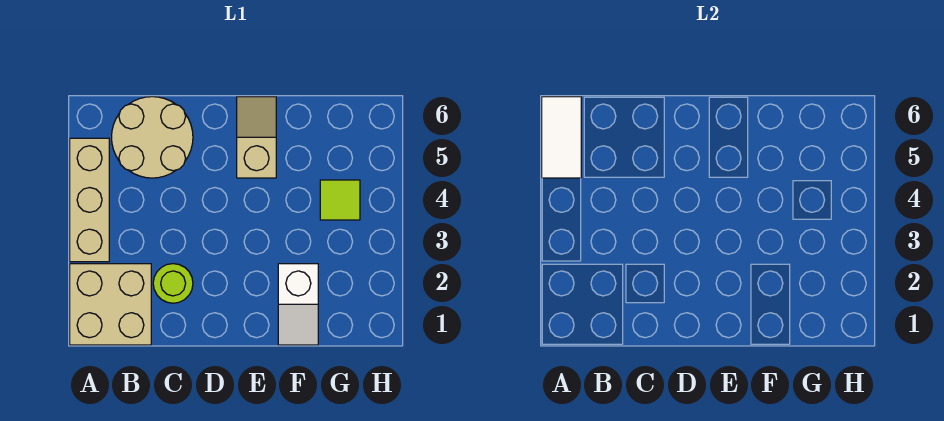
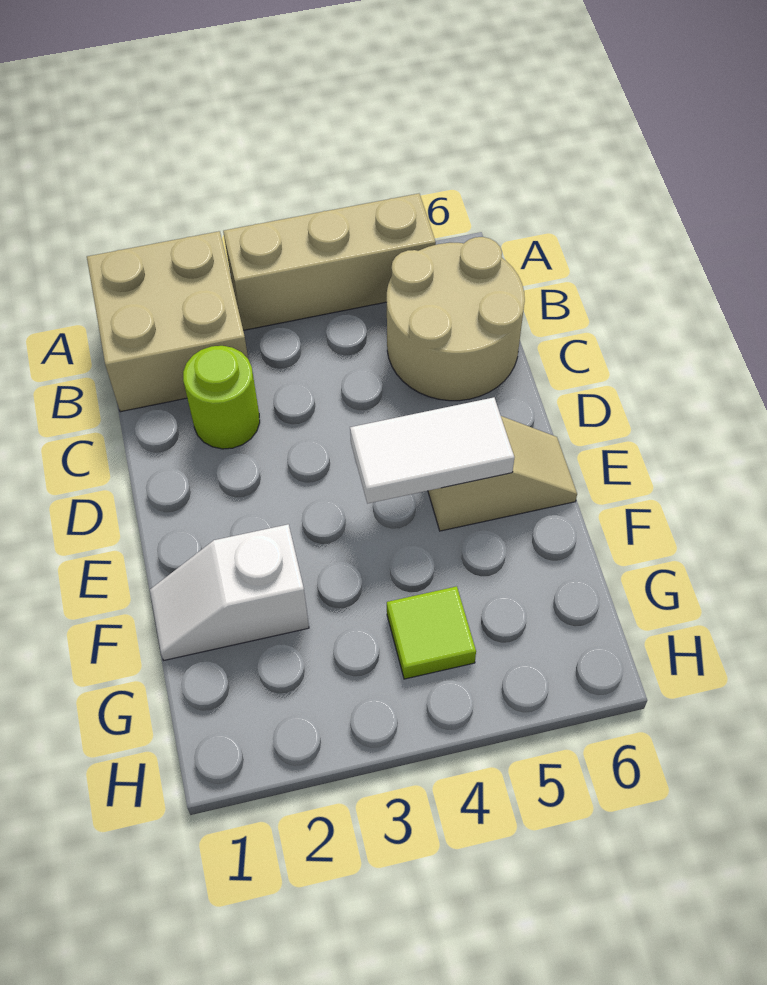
white 1x2 tile [542,97,581,178] -> white 1x2 tile moved to [350,397,514,504]

